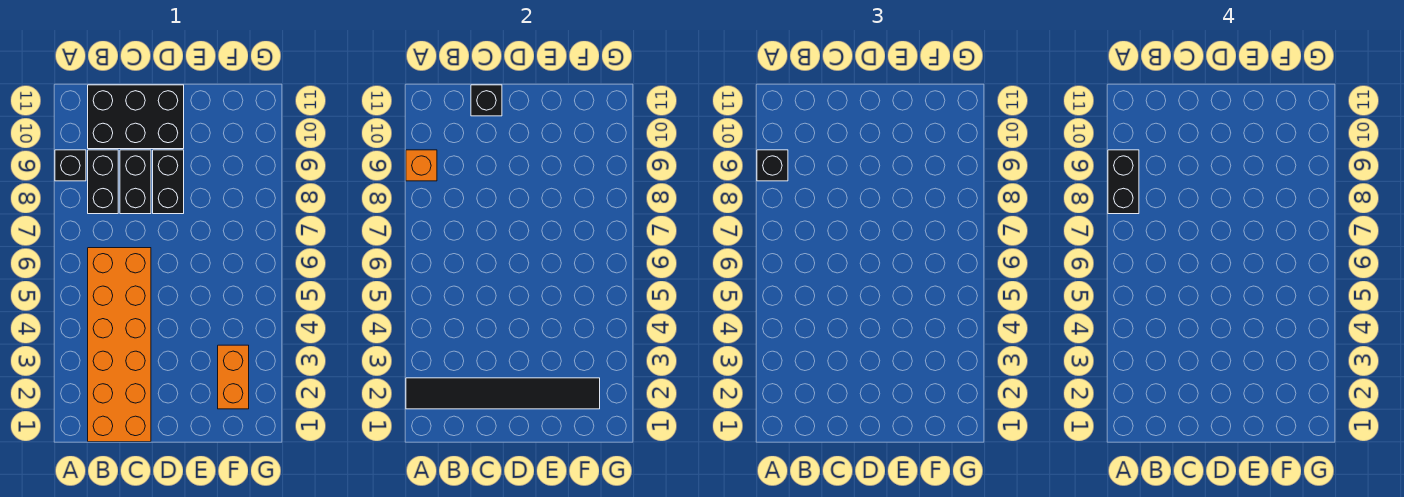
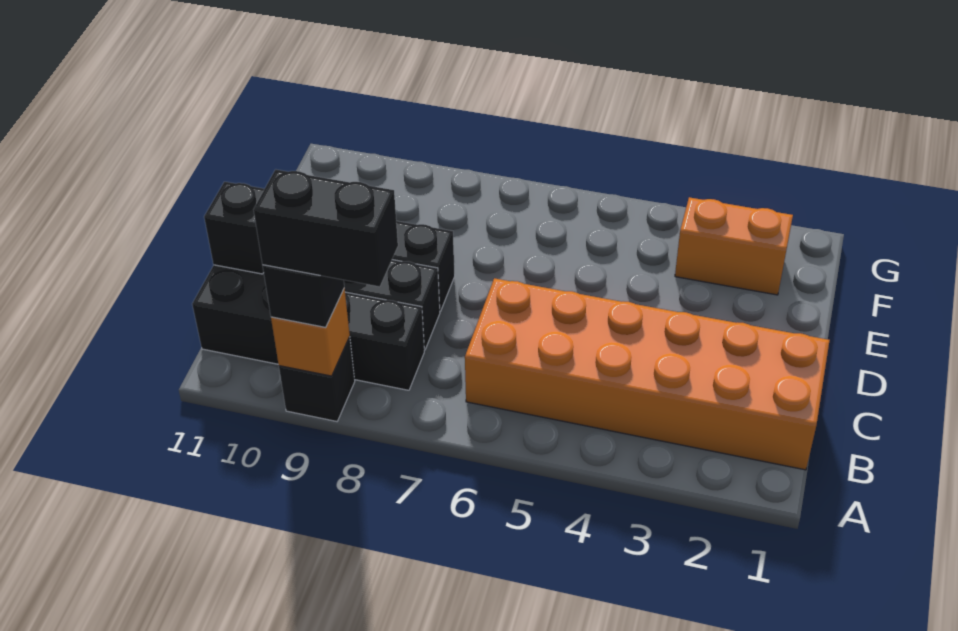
black 1x6 tile [406,378,600,409] -> none

